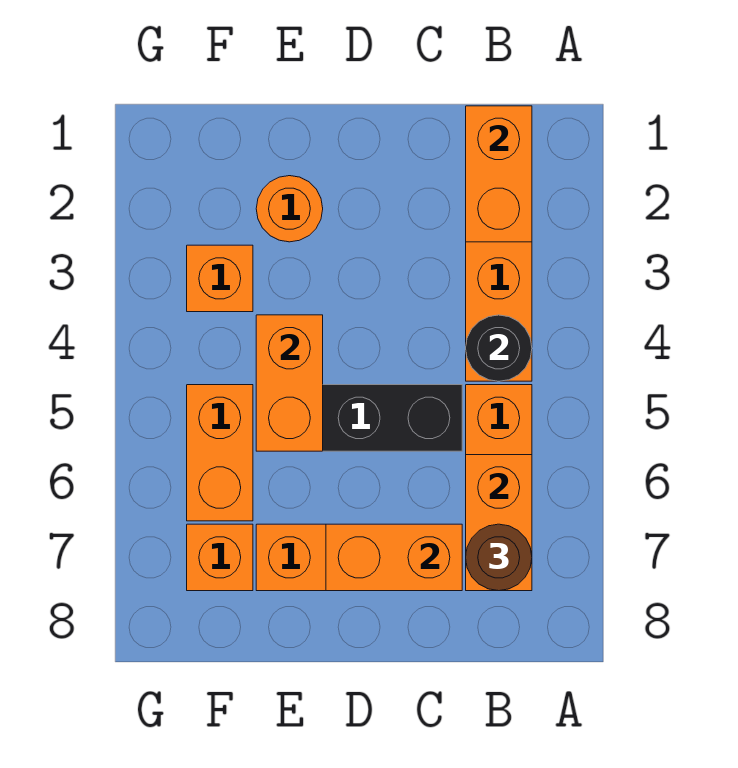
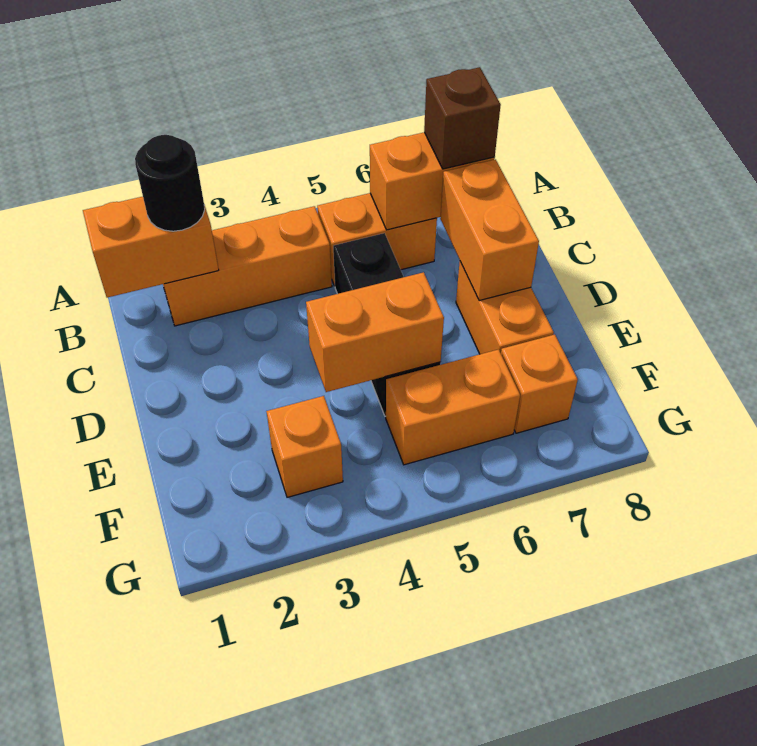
black 1x1 round brick [466,315,532,381] -> black 1x1 round brick moved to [135,135,205,231]
brown 1x1 round brick [466,524,532,591] -> brown 1x1 brick [424,67,501,169]
orange 1x1 round brick [256,176,323,242] -> none

